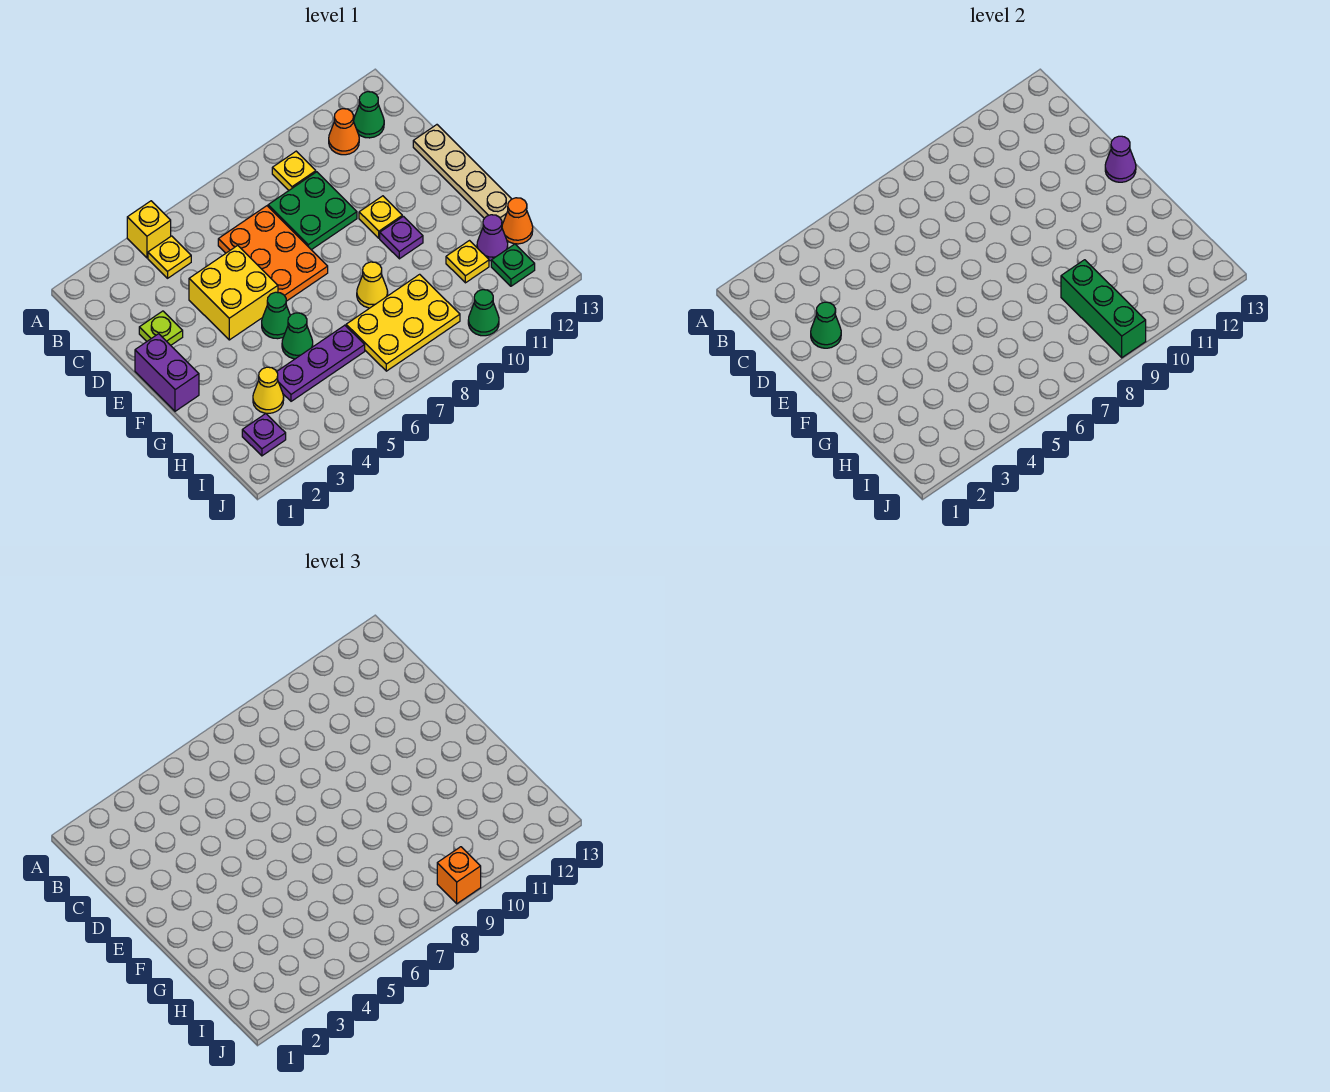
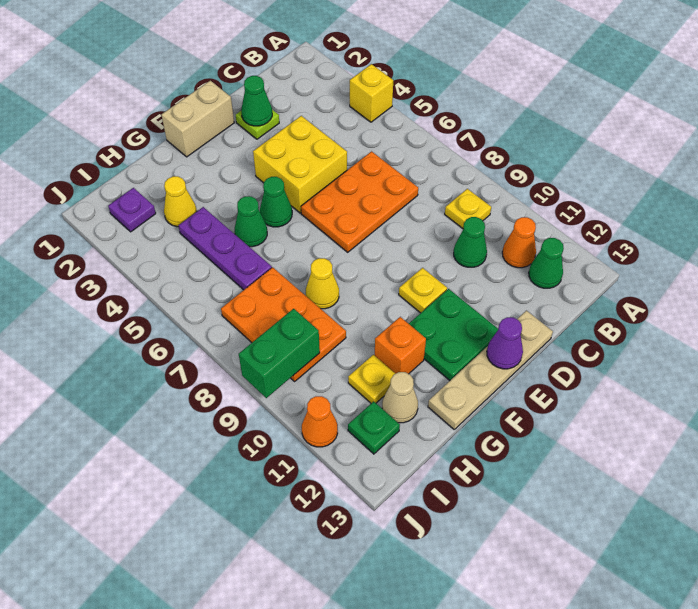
yellow 1x1 plate [148,236,191,278] -> none
green 2x2 plate [268,172,357,250] -> green 2x2 plate moved to [409,289,498,380]
purple 1x2 brick [135,334,199,411] -> tan 1x2 brick [162,81,234,157]
purple 1x1 plate [380,216,423,259] -> none
yellow 2x3 plate [346,274,460,371] -> orange 2x3 plate [221,267,346,381]
green 1x3 brick [1061,260,1146,358] -> green 1x2 brick [239,309,320,398]
purple 1x1 cone [477,215,508,261] -> tan 1x1 cone [382,372,418,423]
orange 1x1 cone [502,198,533,244] -> orange 1x1 cone moved to [302,396,338,447]
orange 1x1 brick [437,847,481,904] -> orange 1x1 brick moved to [375,317,426,374]
green 1x1 cone [468,290,499,336] -> green 1x1 cone moved to [454,217,487,267]

